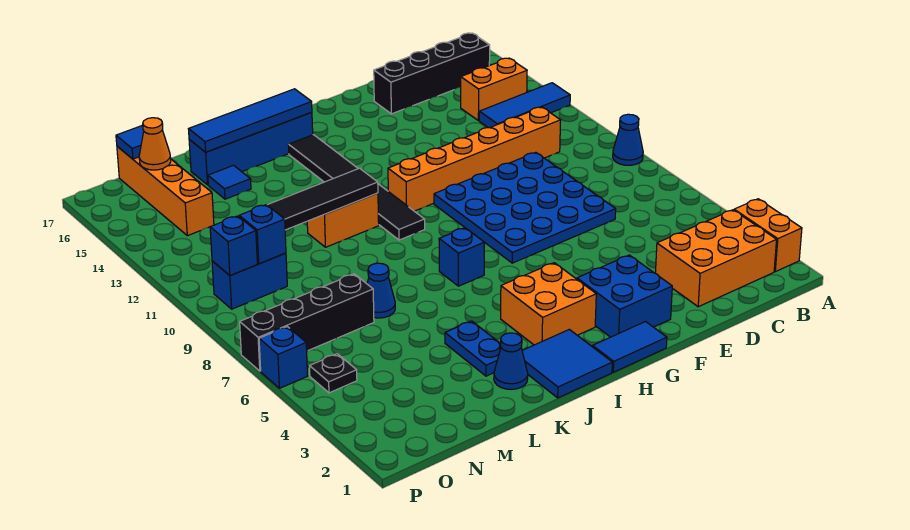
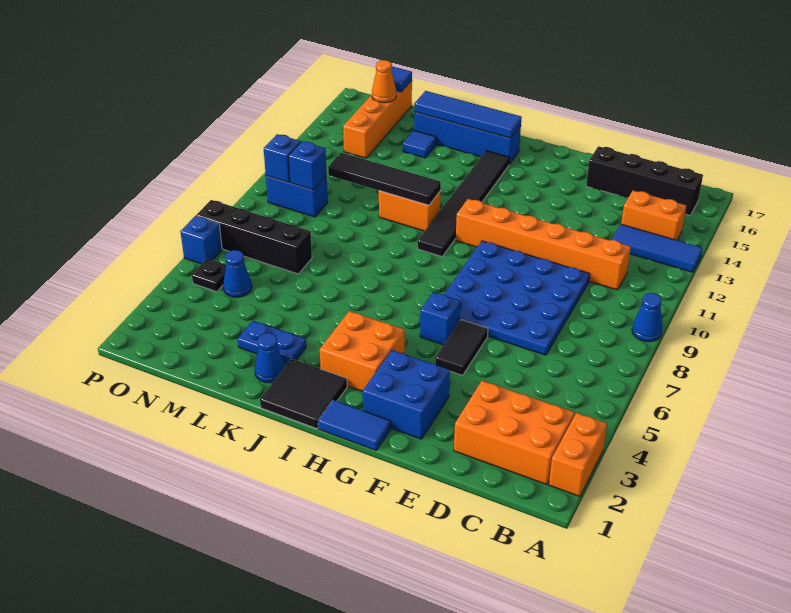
none -> black 1x2 tile [435,320,488,375]
blue 2x2 tile [522,329,612,398] -> black 2x2 tile [260,359,347,429]
blue 1x1 brick [439,228,484,286] -> blue 1x1 brick moved to [420,292,460,345]
blue 1x2 plate [445,321,501,376] -> blue 1x2 plate turned to [238,321,306,364]
blue 1x1 cone [367,263,395,318] -> blue 1x1 cone moved to [223,250,252,297]

